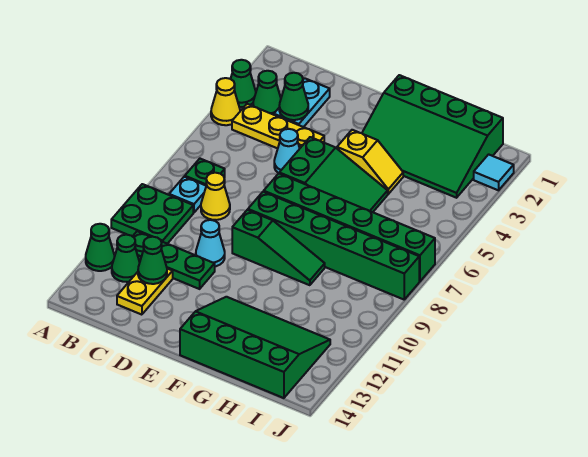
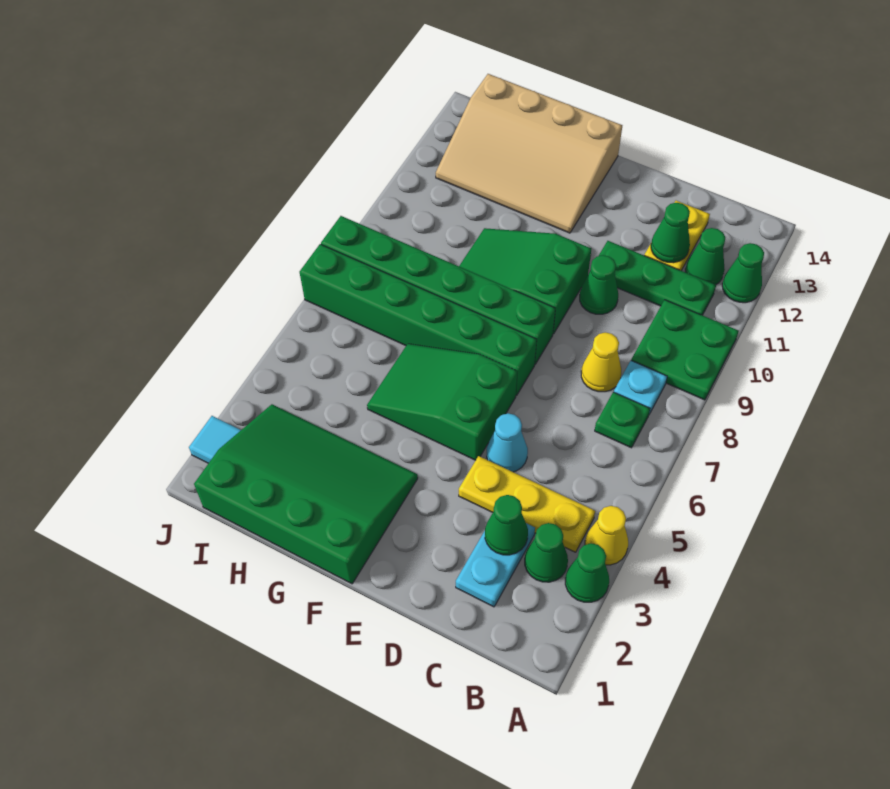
cyan 1x1 cone [196,220,225,267] -> green 1x1 cone [580,255,618,314]
green 1x3 slope [232,210,325,285] -> green 2x3 slope [459,228,591,334]
yellow 1x2 slope [337,130,403,194] -> none
green 3x4 slope [180,297,330,398] -> tan 3x4 slope [436,74,622,233]

